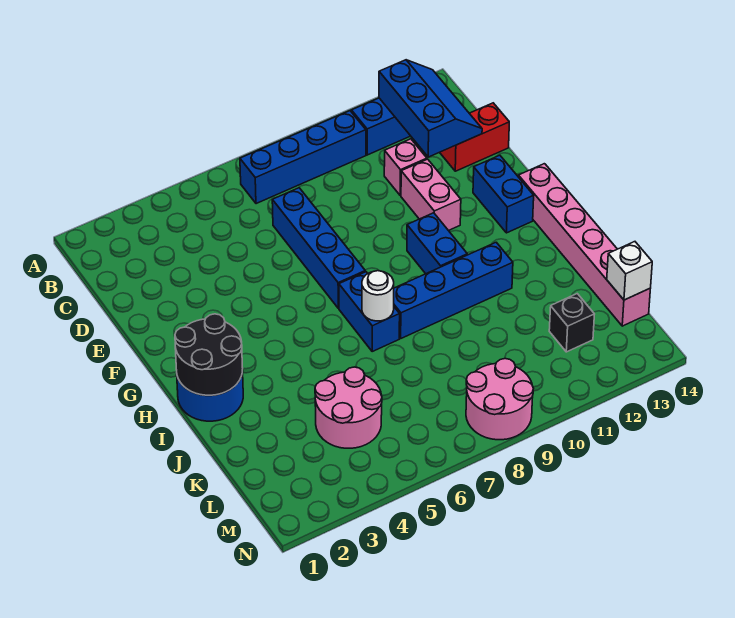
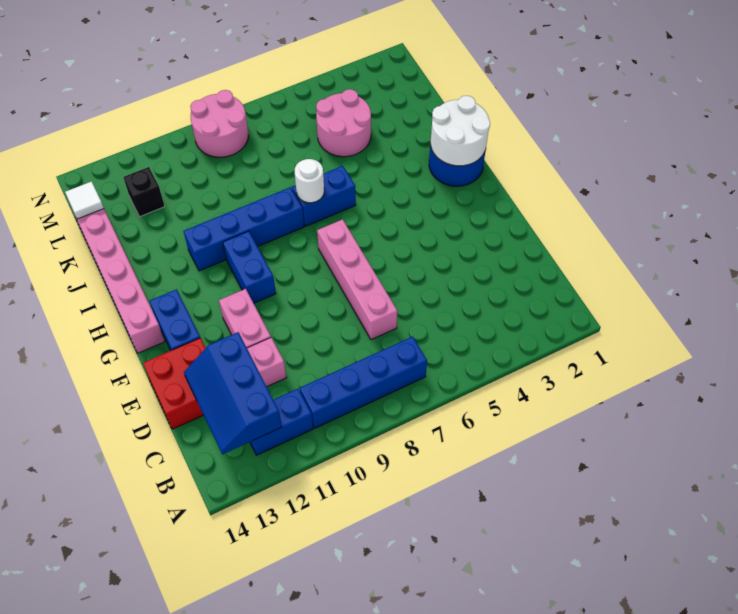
blue 1x4 brick [272,188,365,308] -> pink 1x4 brick [317,219,397,340]
red 1x2 brick [440,103,509,171] -> red 2x2 brick [143,338,206,429]
black 2x2 round brick [175,314,243,395] -> white 2x2 round brick [430,96,490,166]
blue 1x2 brick [339,272,400,351] -> blue 1x2 brick turned to [292,166,356,226]
white 1x1 brick [607,242,652,300] -> white 1x1 tile [65,182,104,219]

